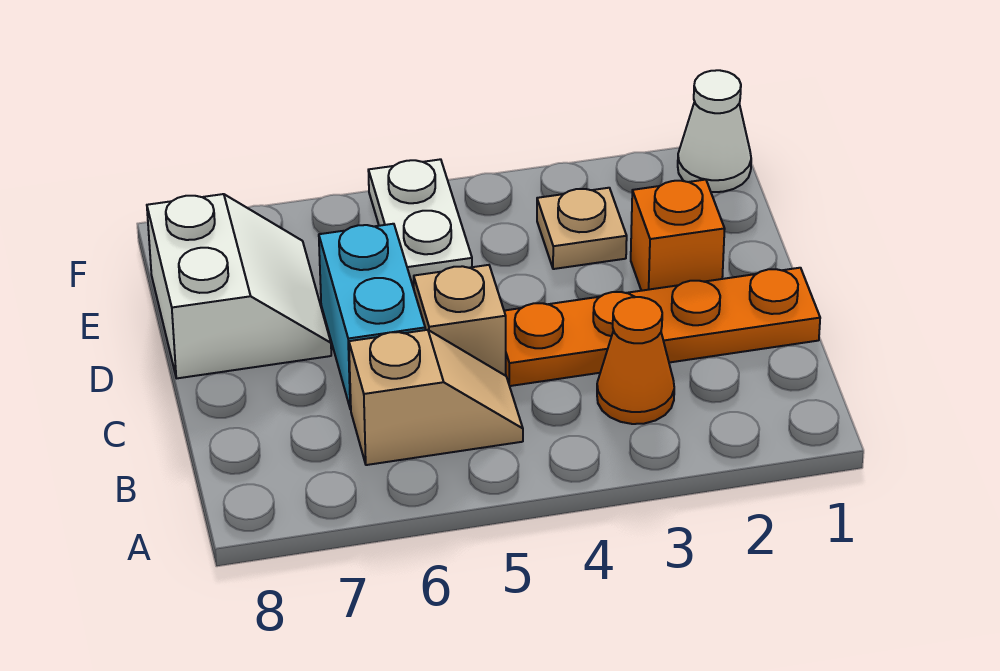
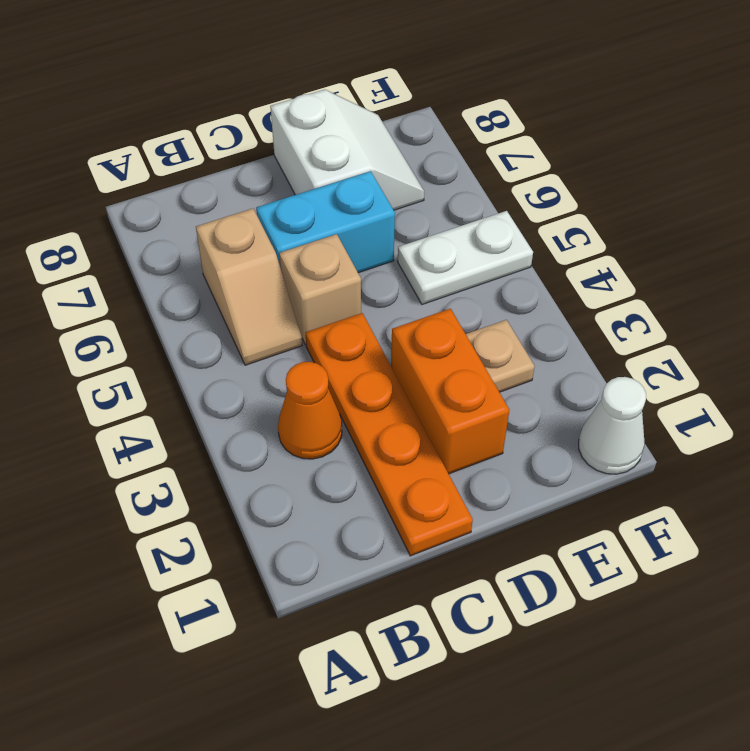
orange 1x1 brick [631,180,725,291] -> orange 1x2 brick [391,309,509,474]
white 2x2 slope [147,194,331,378] -> white 2x2 slope turned to [270,89,424,210]

